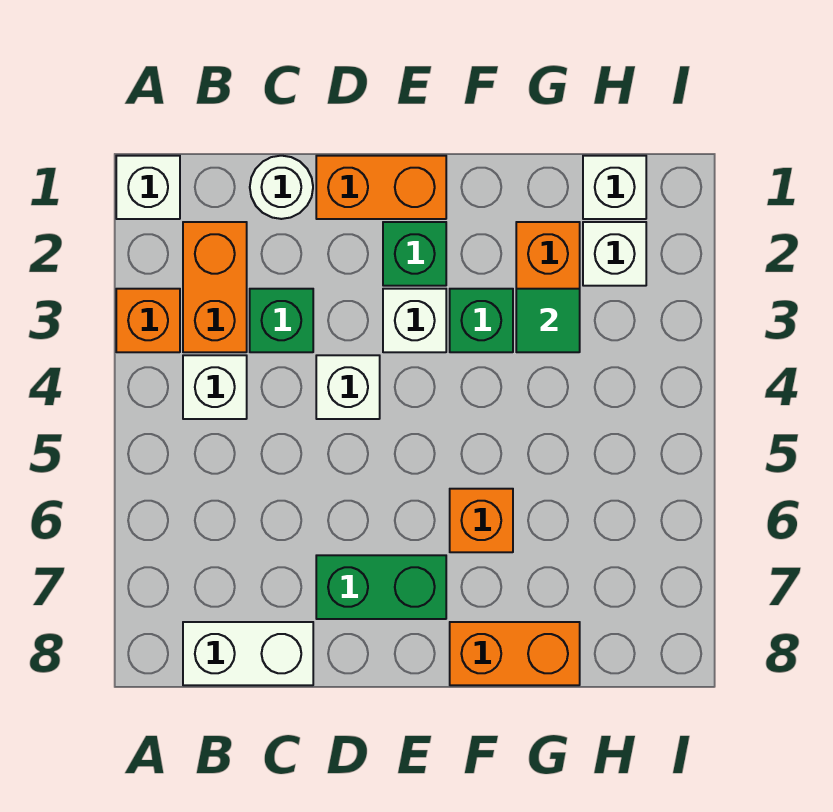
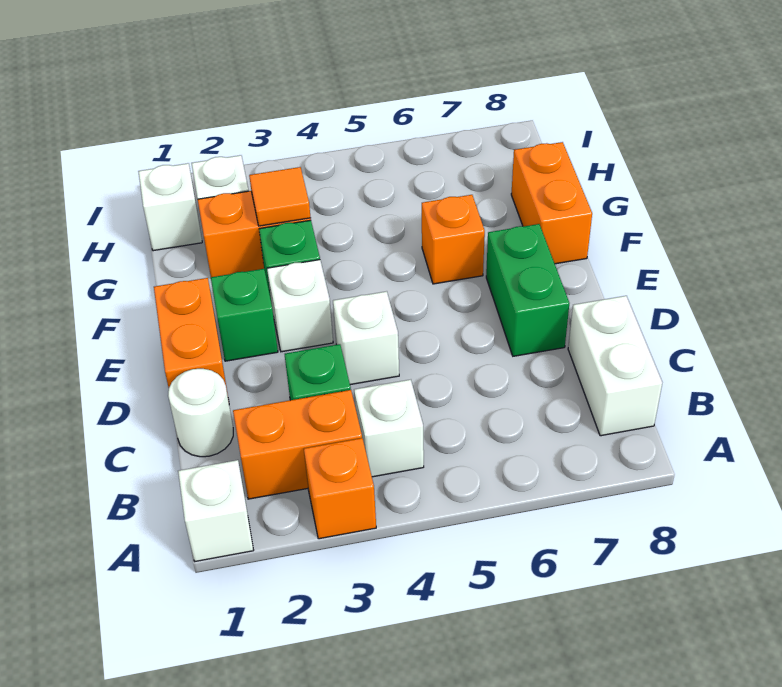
green 1x1 tile [516,289,580,352] -> orange 1x1 tile [249,167,311,226]

